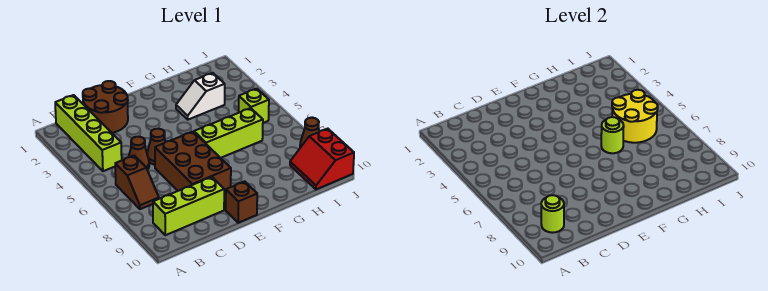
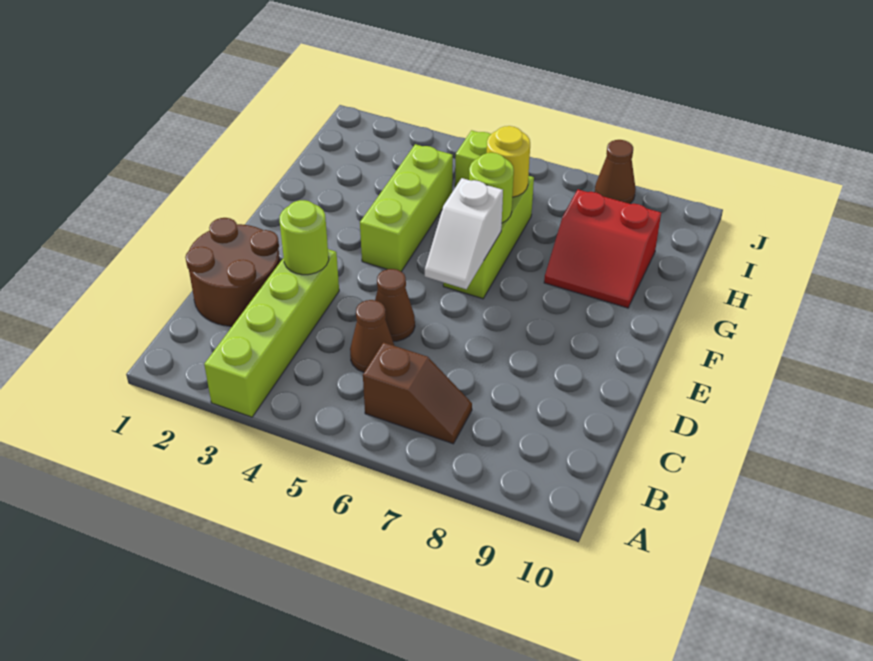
lime 1x4 brick [55,95,122,171] -> lime 1x4 brick turned to [204,249,339,417]
lime 1x3 brick [153,177,224,235] -> lime 1x3 brick moved to [360,144,453,272]
lime 1x1 round brick [541,195,564,233] -> lime 1x1 round brick moved to [280,200,329,275]
brown 2x3 brick [155,132,231,192] -> none
brown 1x1 brick [226,181,257,223] -> none
white 1x2 slope [176,73,225,120] -> white 1x2 slope moved to [425,178,503,289]
yellow 2x2 round brick [612,90,658,143] -> yellow 1x1 round brick [487,126,530,197]
red 2x2 slope [290,129,354,189] -> red 2x2 slope moved to [544,190,661,308]

